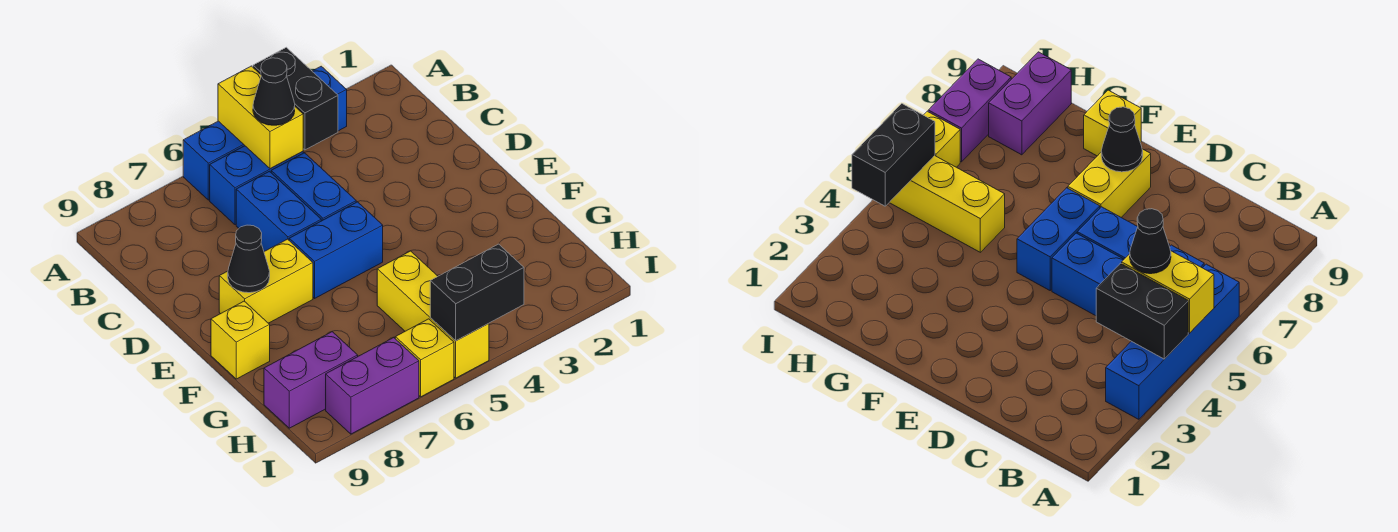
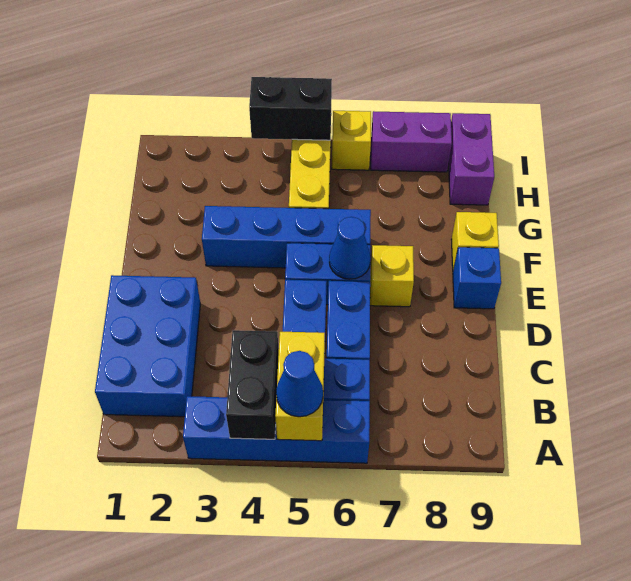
none -> blue 1x1 cone [276,351,323,417]
none -> blue 2x3 brick [95,275,200,417]
black 1x1 cone [253,58,295,125] -> none
none -> blue 1x1 cone [329,217,371,279]
yellow 1x2 brick [219,239,313,323] -> yellow 1x1 brick [370,245,414,307]
black 1x1 cone [228,225,270,293] -> none
none -> blue 1x1 brick [453,247,501,309]
none -> blue 1x4 brick [202,206,371,268]
purple 1x2 brick [264,332,358,428] -> purple 1x2 brick turned to [449,113,494,205]

